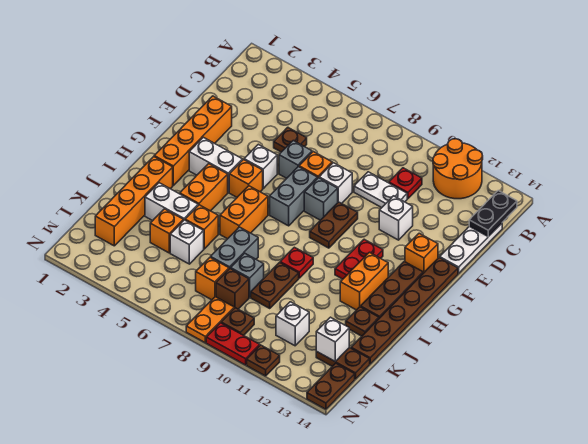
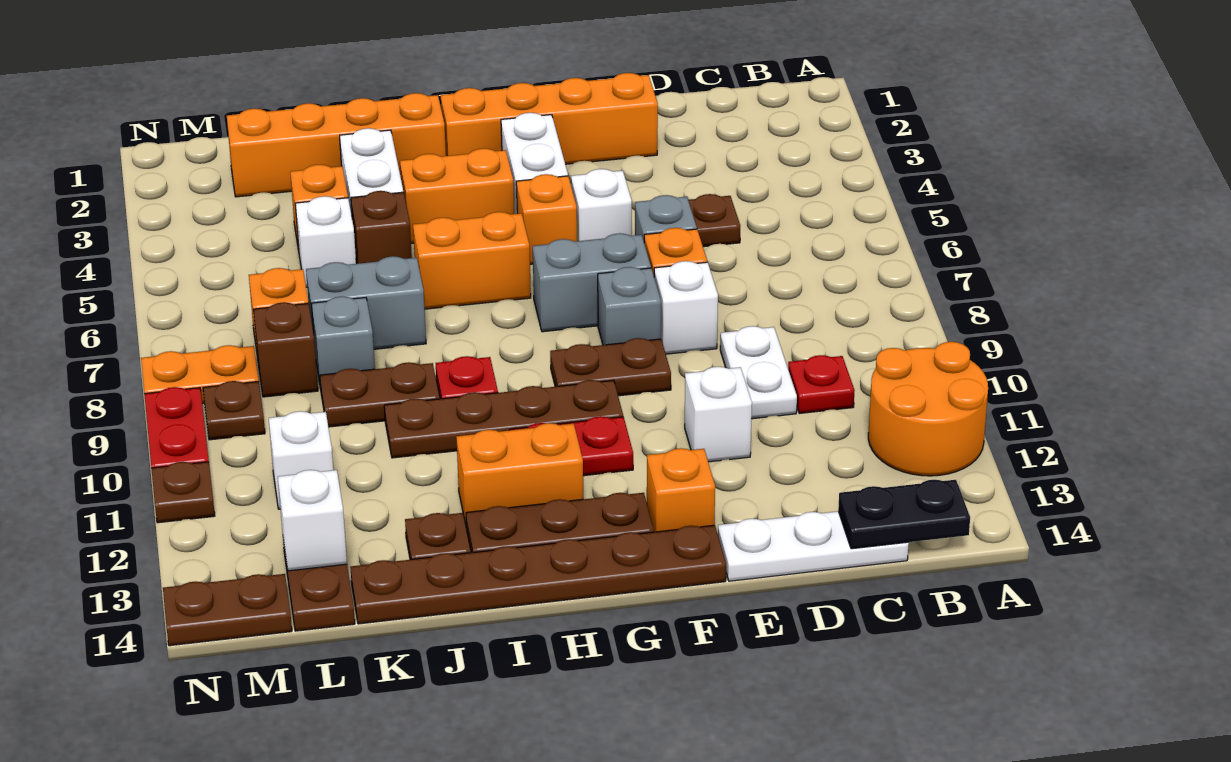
none -> brown 1x4 plate [384,380,623,458]
orange 1x1 brick [185,205,218,249] -> brown 1x1 brick [351,191,412,264]

